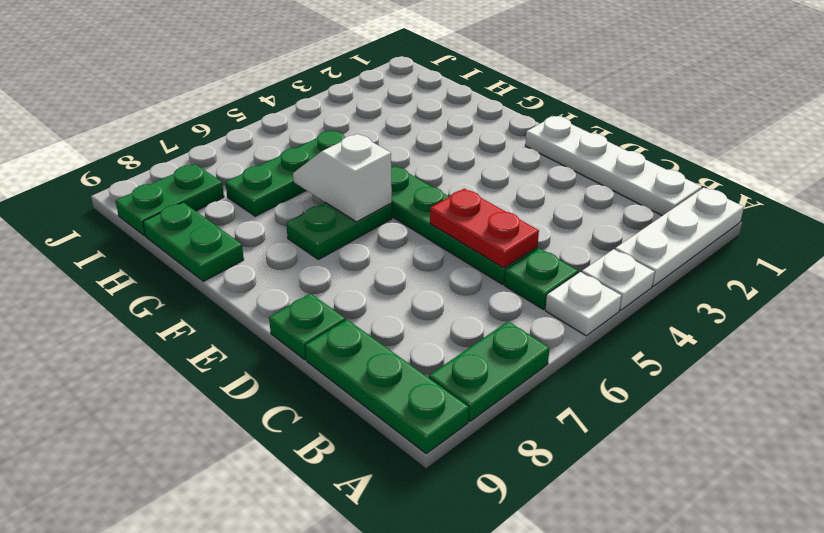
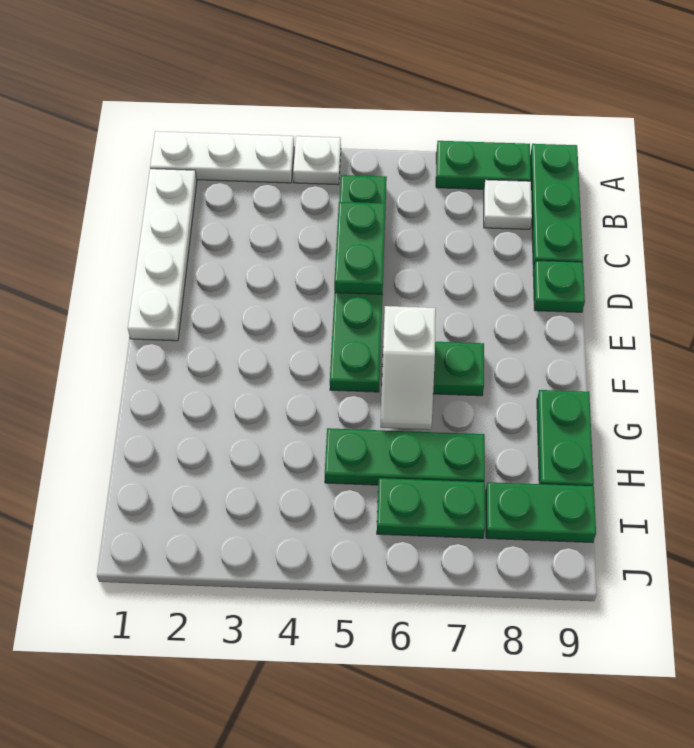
white 1x1 plate [545,272,621,336] -> white 1x1 plate moved to [484,180,532,229]
red 1x2 plate [430,189,539,268] -> green 1x2 plate [334,202,386,294]
none -> green 1x2 plate [377,478,485,538]

